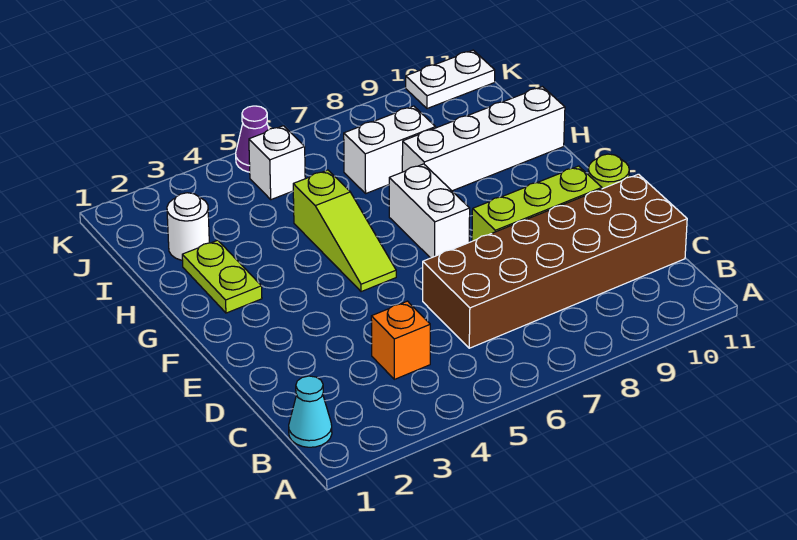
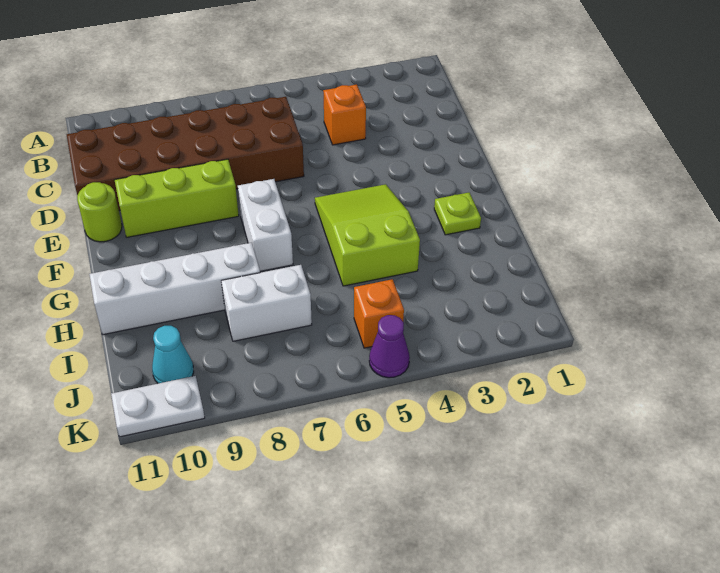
cyan 1x1 cone [289,376,332,447] -> cyan 1x1 cone moved to [152,326,194,383]
lime 1x3 slope [293,170,396,292] -> lime 2x3 slope [315,184,420,286]
lime 1x2 plate [182,240,262,313] -> lime 1x1 plate [434,193,481,235]
white 1x1 round brick [167,193,209,260] -> none
white 1x1 brick [249,126,305,200] -> orange 1x1 brick [354,279,404,348]

